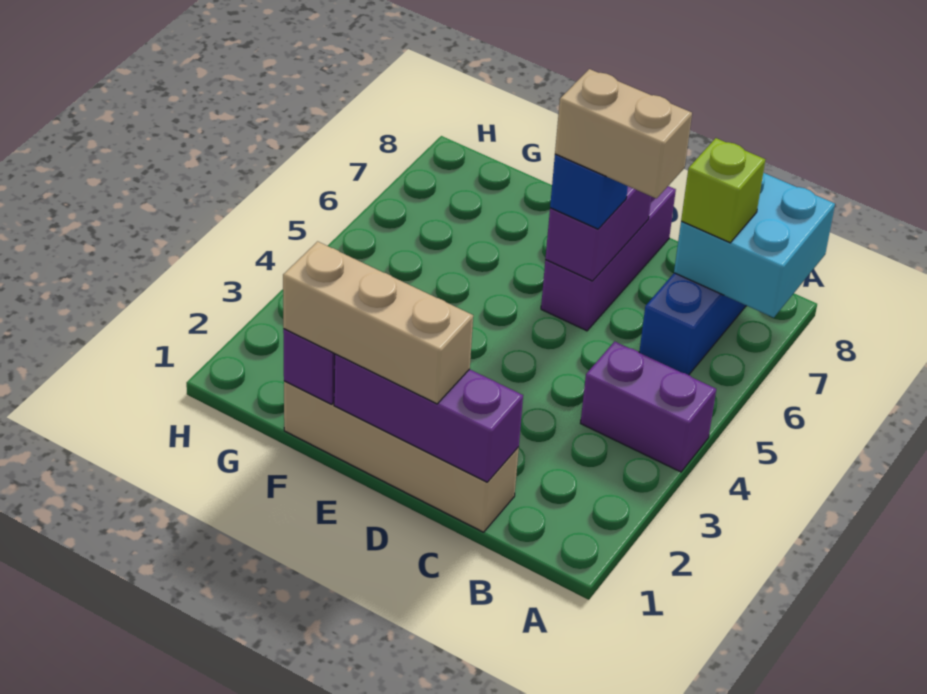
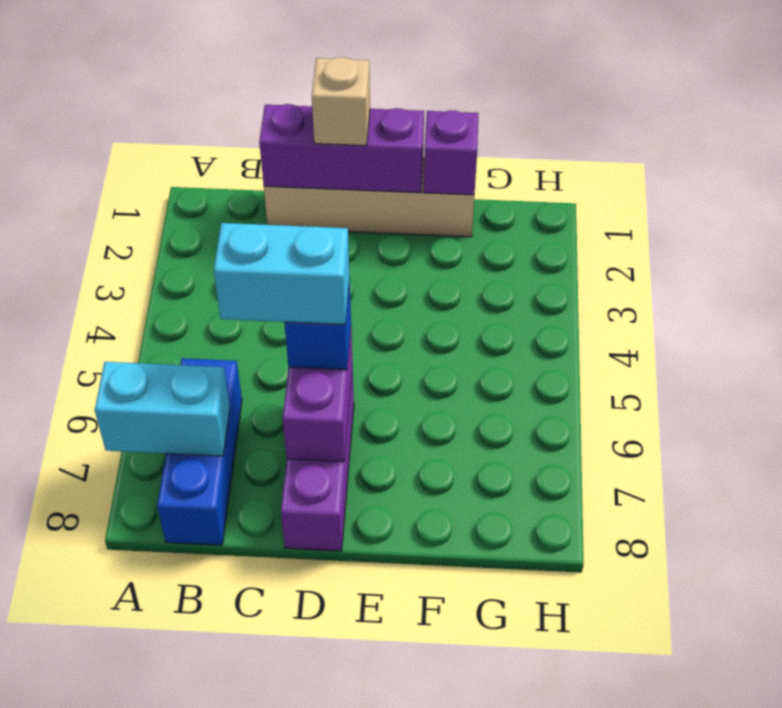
purple 1x2 brick [581,341,716,472] -> none
cyan 2x2 brick [674,173,835,318] -> cyan 1x2 brick [95,362,230,456]
lime 1x1 brick [681,138,765,243] -> none
tan 1x2 brick [555,69,692,199] -> cyan 1x2 brick [214,223,350,325]
tan 1x3 brick [283,241,473,404] -> tan 1x1 brick [312,57,370,146]

